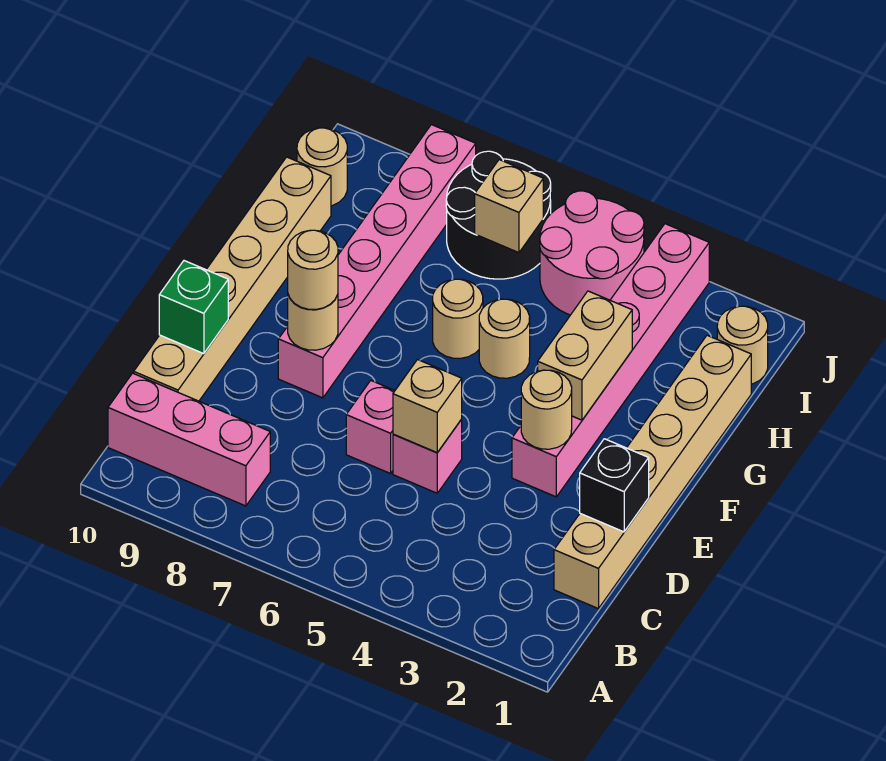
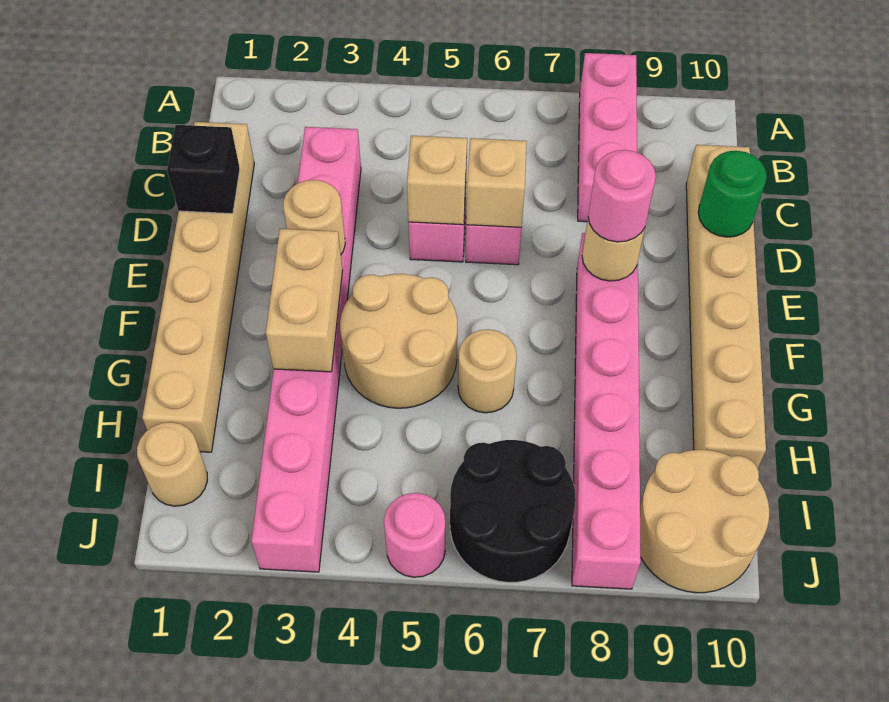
pink 1x3 brick [108,373,270,506] -> pink 1x3 brick turned to [578,53,637,222]
green 1x1 brick [159,261,228,354] -> green 1x1 round brick [698,151,767,237]
pink 1x6 brick [512,224,709,497] -> pink 1x8 brick [251,127,361,572]
tan 1x1 round brick [288,230,338,310] -> pink 1x1 round brick [588,150,656,242]
tan 1x1 round brick [479,299,530,378] -> tan 2x2 round brick [340,274,457,408]
pink 2x2 round brick [540,191,644,315] -> pink 1x1 round brick [384,493,445,577]
tan 1x1 brick [475,160,543,253] -> tan 1x1 brick moved to [466,138,527,227]
tan 1x1 round brick [297,128,347,206] -> tan 2x2 round brick [640,450,769,593]

